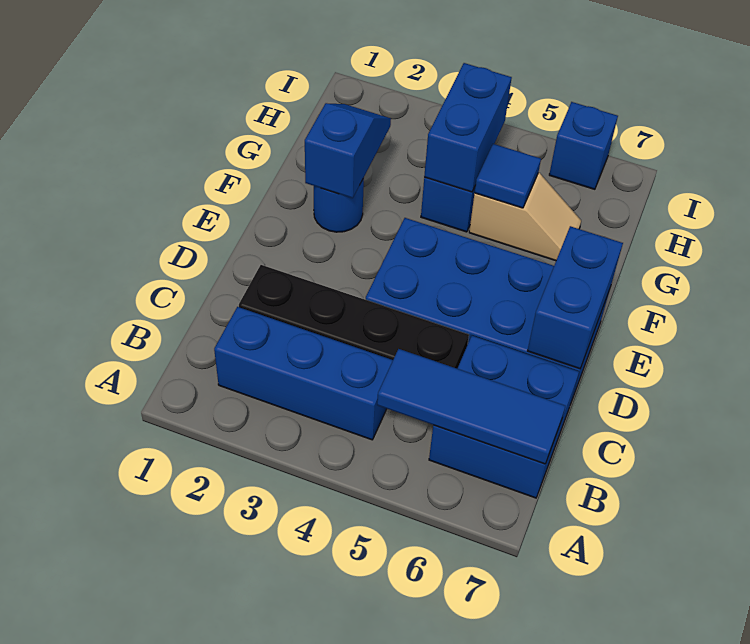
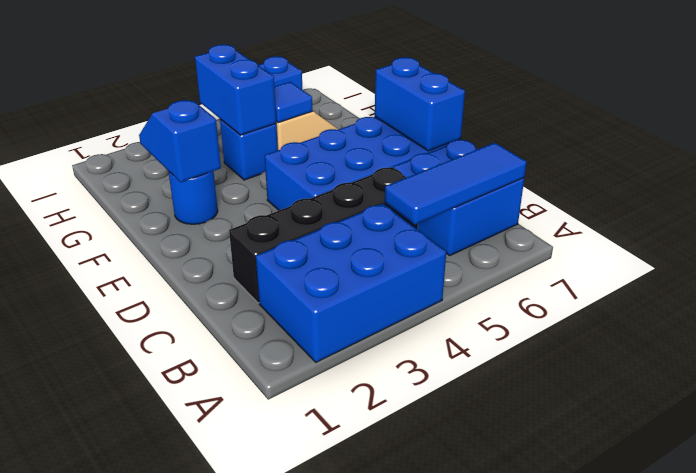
blue 1x3 brick [214,307,393,440] -> blue 2x3 brick [256,204,446,362]

